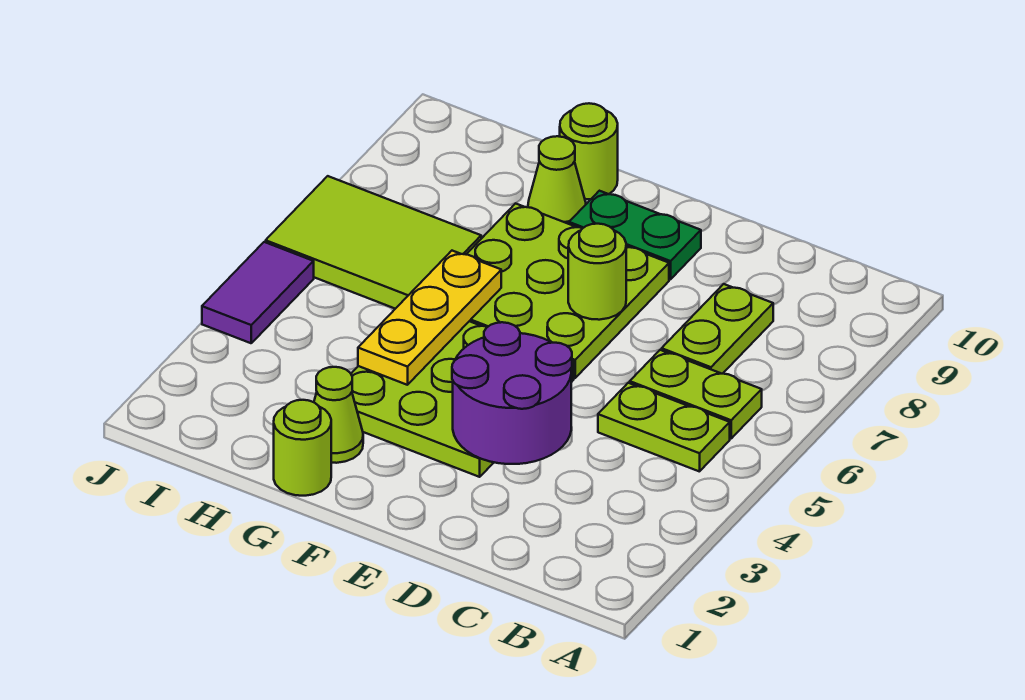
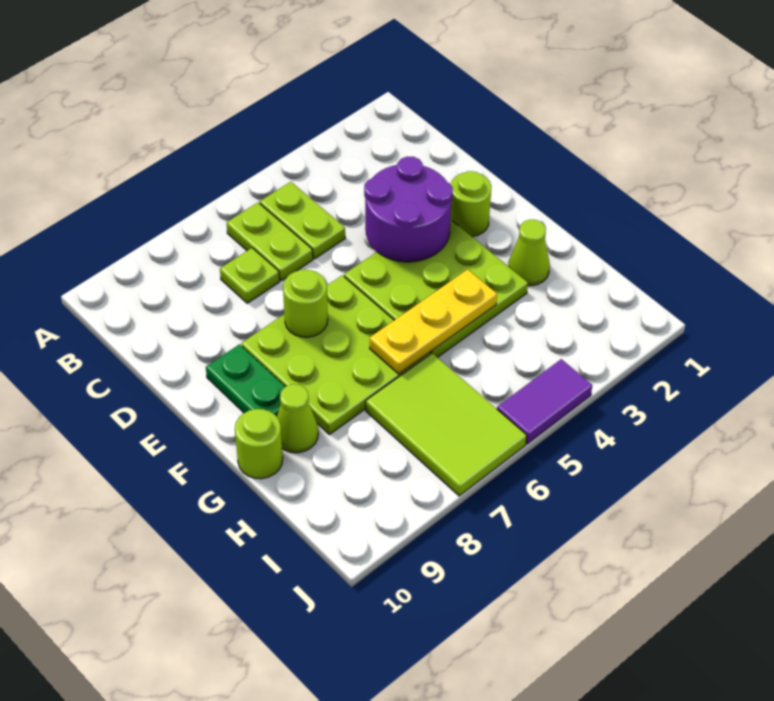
lime 1x2 plate [662,284,773,374] -> lime 1x1 plate [220,248,279,303]
lime 1x1 round brick [274,400,331,496] -> lime 1x1 round brick moved to [450,171,491,237]

